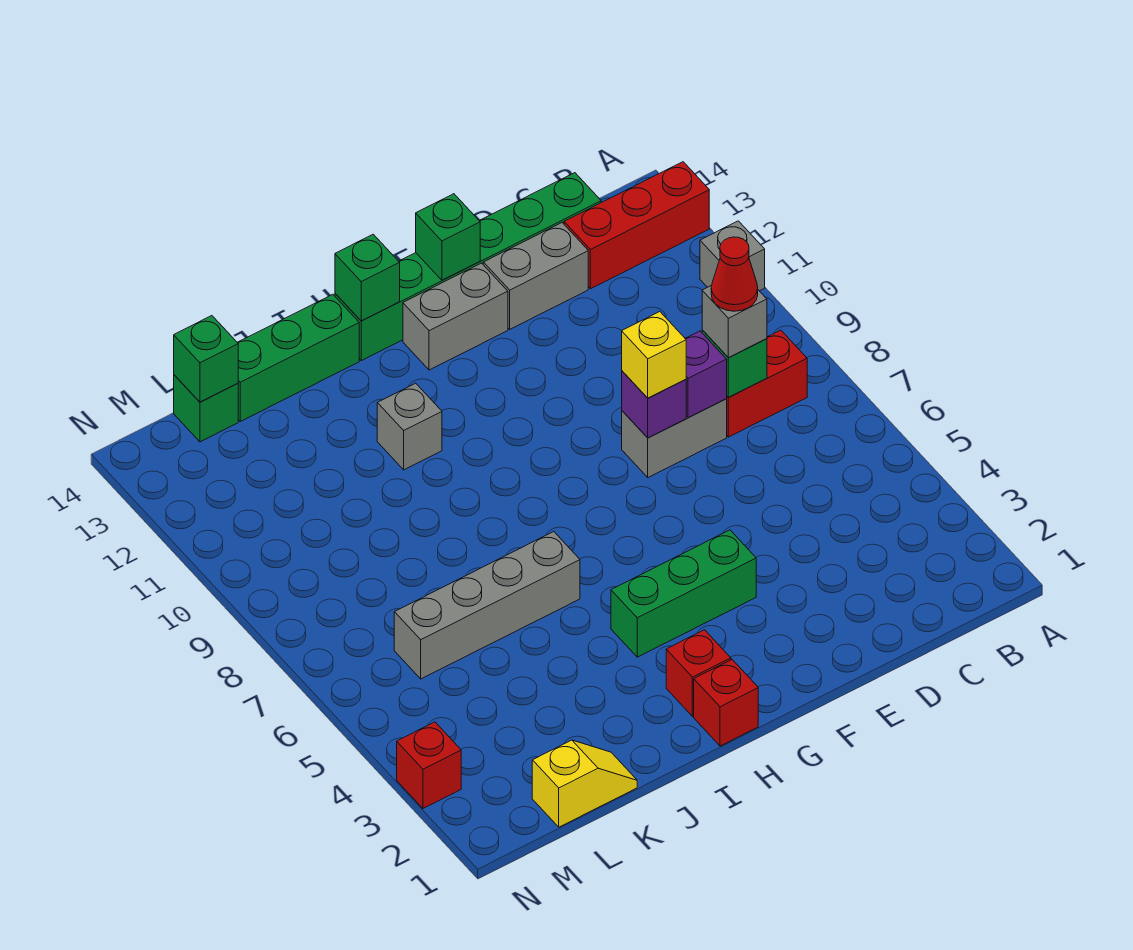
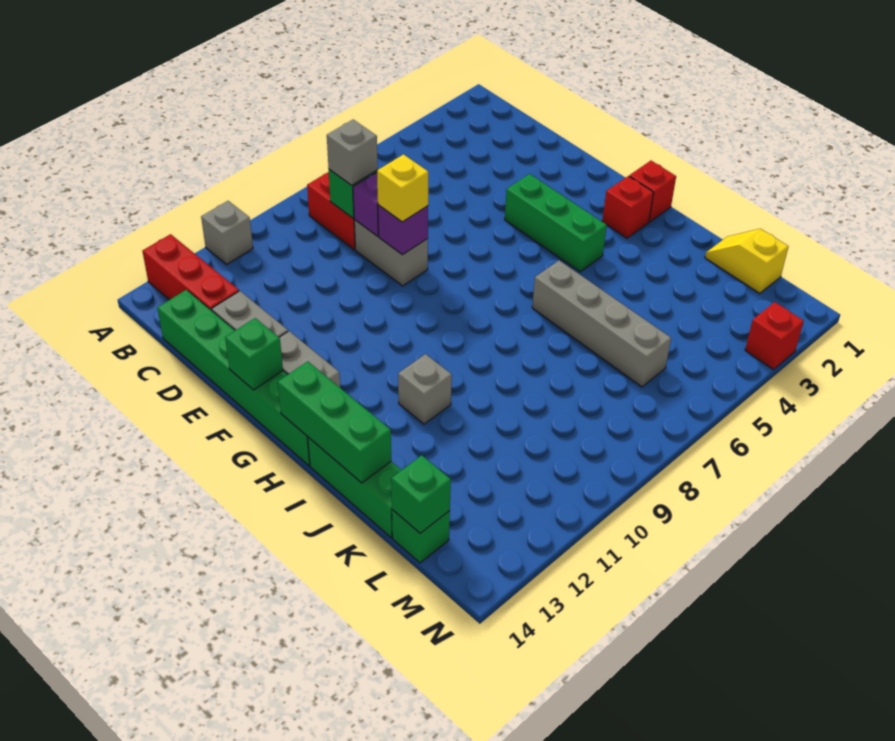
red 1x1 cone [711,237,758,311] -> none
green 1x1 brick [335,234,400,321] -> green 1x3 brick [278,361,391,483]

